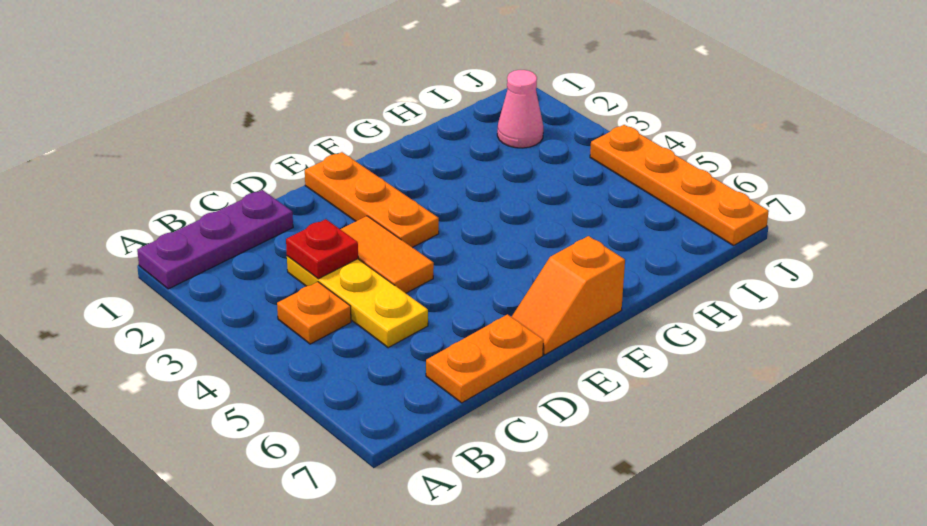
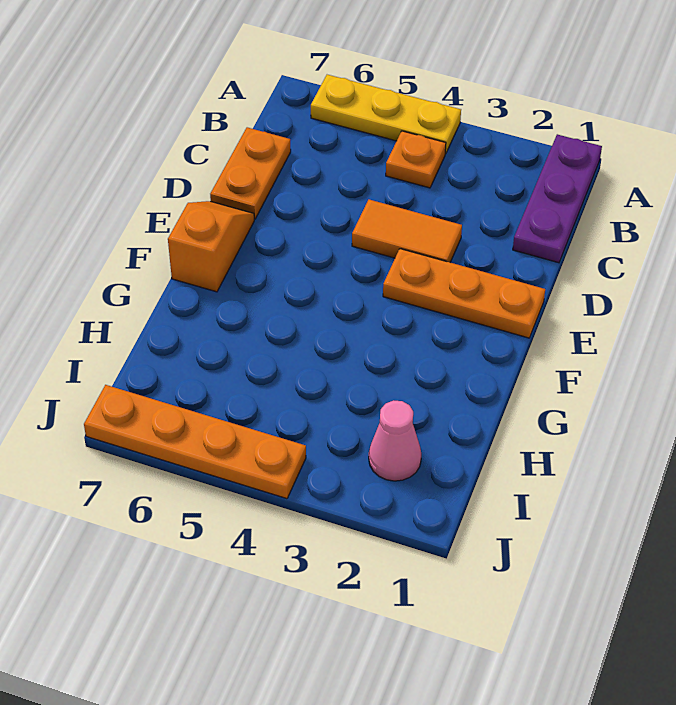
yellow 1x3 plate [287,256,428,348] -> yellow 1x3 plate moved to [311,75,461,154]
red 1x1 plate [286,219,358,279] -> none

